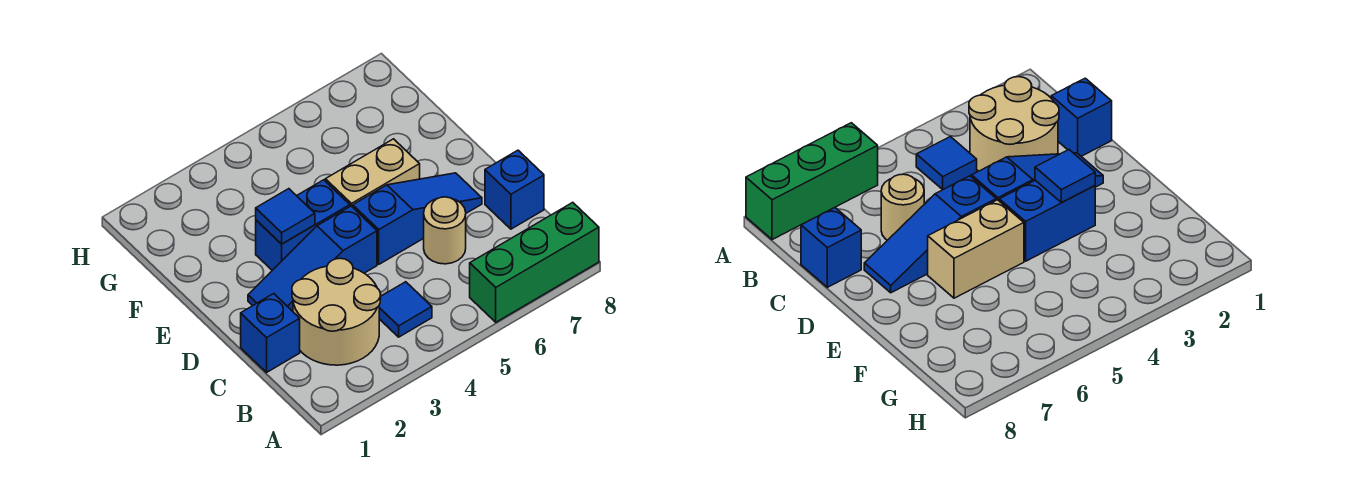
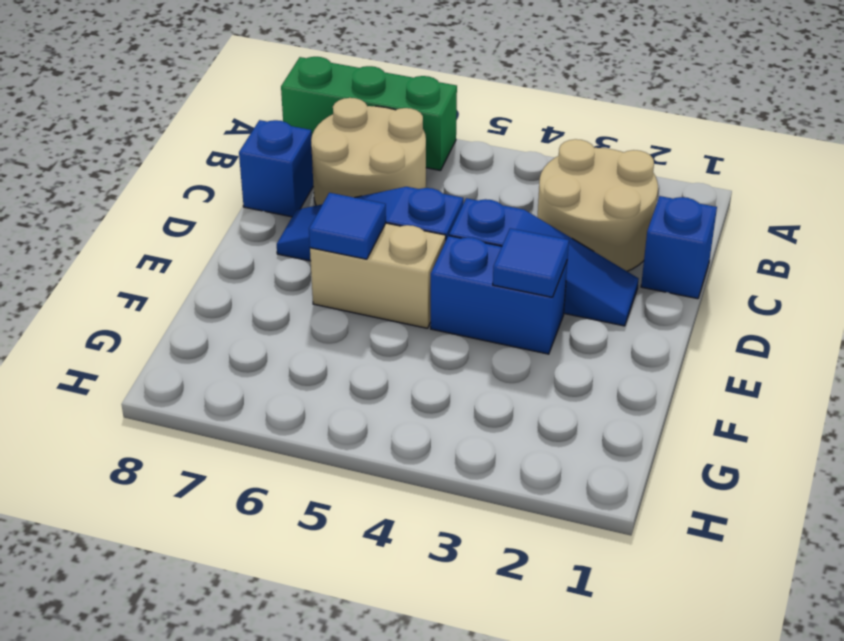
blue 1x1 tile [379,282,432,337] -> blue 1x1 tile moved to [309,193,386,259]
tan 1x1 round brick [424,197,466,264] -> tan 2x2 round brick [311,98,426,206]

